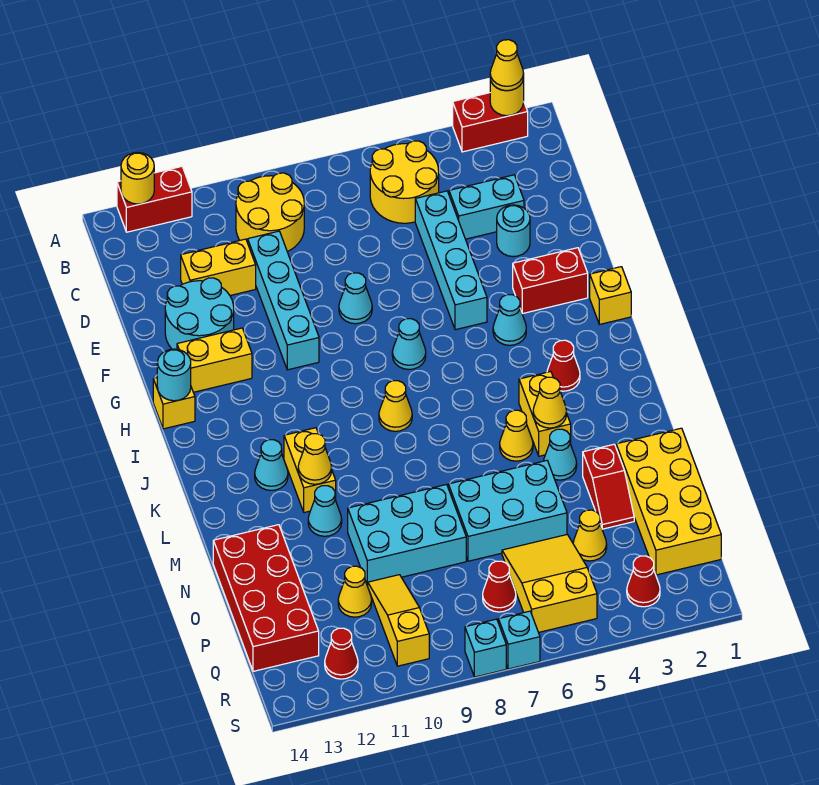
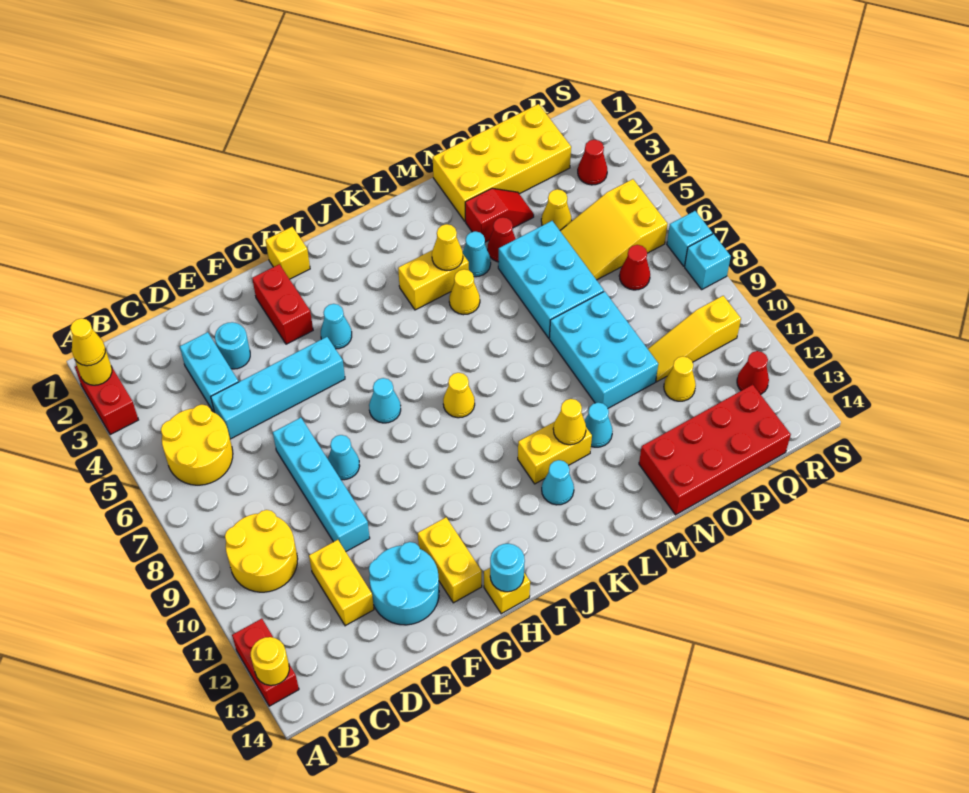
cyan 1x4 brick [248,231,319,370] -> cyan 1x4 brick turned to [273,418,370,551]
red 1x1 cone [547,340,580,391] -> red 1x1 cone moved to [488,217,516,262]

